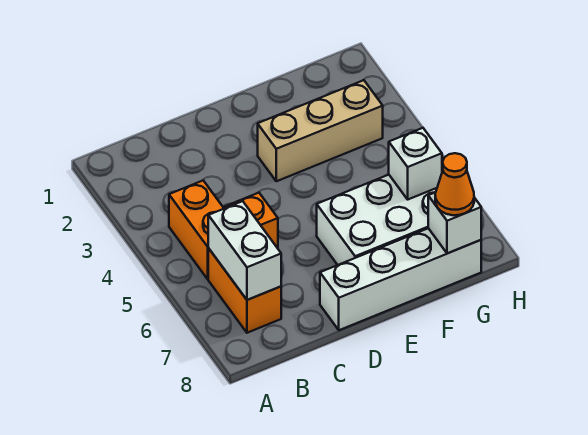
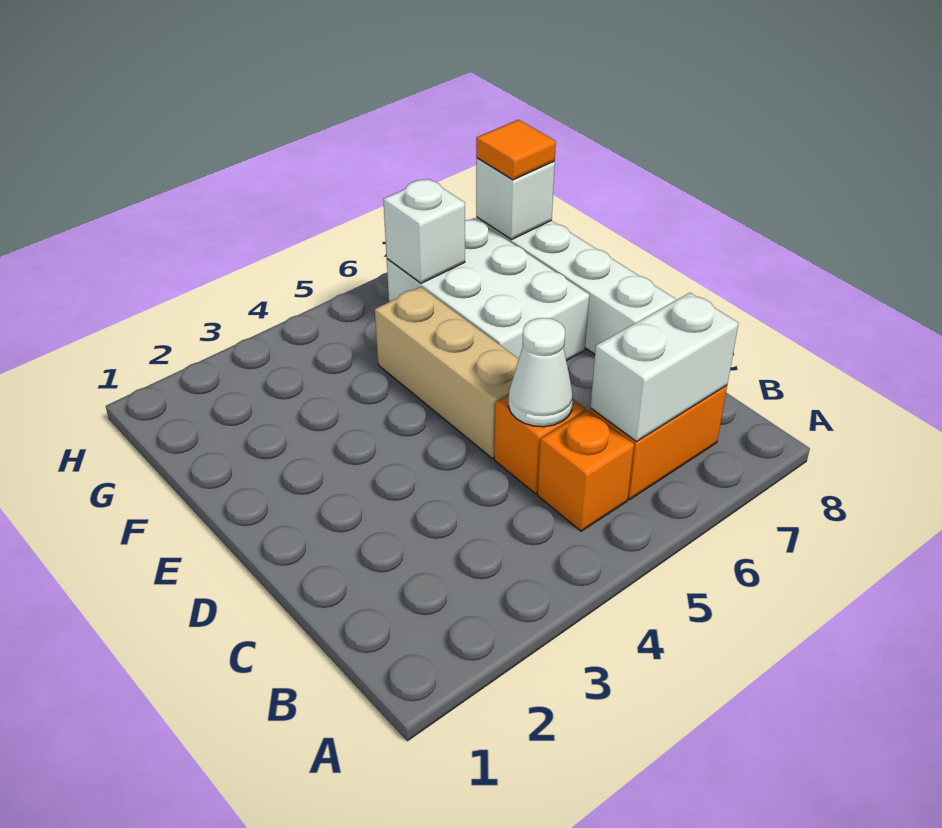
orange 1x2 brick [169,181,224,279] -> orange 1x1 brick [538,410,634,531]
none -> white 1x1 cone [508,318,573,427]
tan 1x3 brick [258,80,383,181] -> tan 1x3 brick moved to [375,287,519,458]
orange 1x1 cone [435,153,474,215] -> orange 1x1 tile [476,120,556,180]

